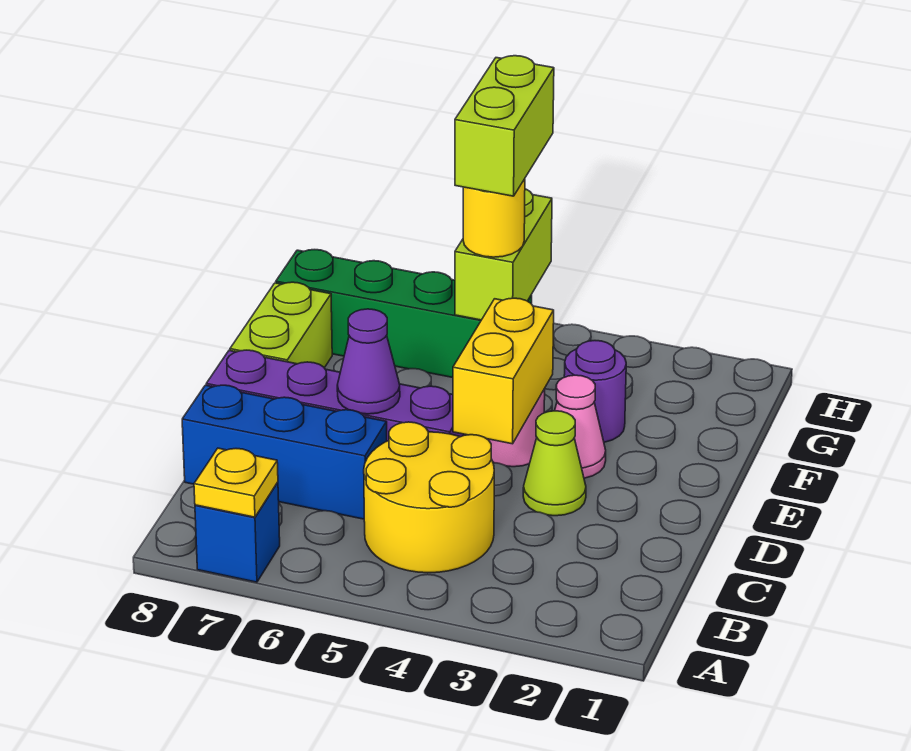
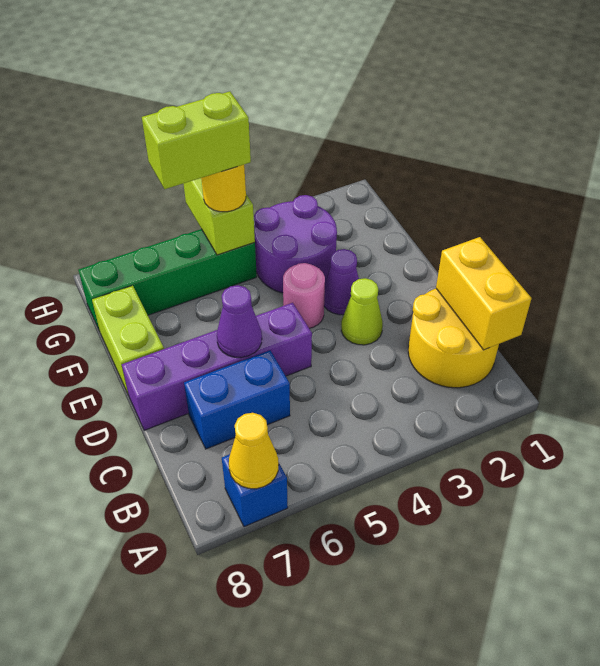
yellow 1x1 plate [194,448,278,517] -> yellow 1x1 cone [229,413,279,489]
yellow 2x2 round brick [364,422,494,573] -> yellow 2x2 round brick moved to [408,289,499,388]
blue 1x3 brick [182,385,387,519] -> blue 1x2 brick [184,350,290,449]
yellow 1x2 brick [453,298,554,444] -> yellow 1x2 brick moved to [436,237,532,350]
pink 1x1 cone [555,375,606,478] -> purple 1x1 cone [324,249,359,315]
purple 1x1 round brick [564,341,626,442] -> purple 2x2 round brick [254,195,337,293]
lime 1x2 brick [455,56,554,196] -> lime 1x2 brick turned to [142,91,251,189]

